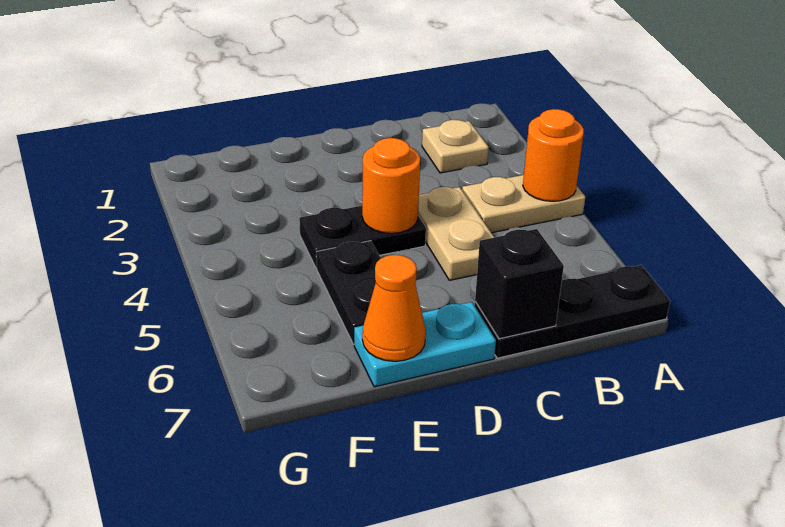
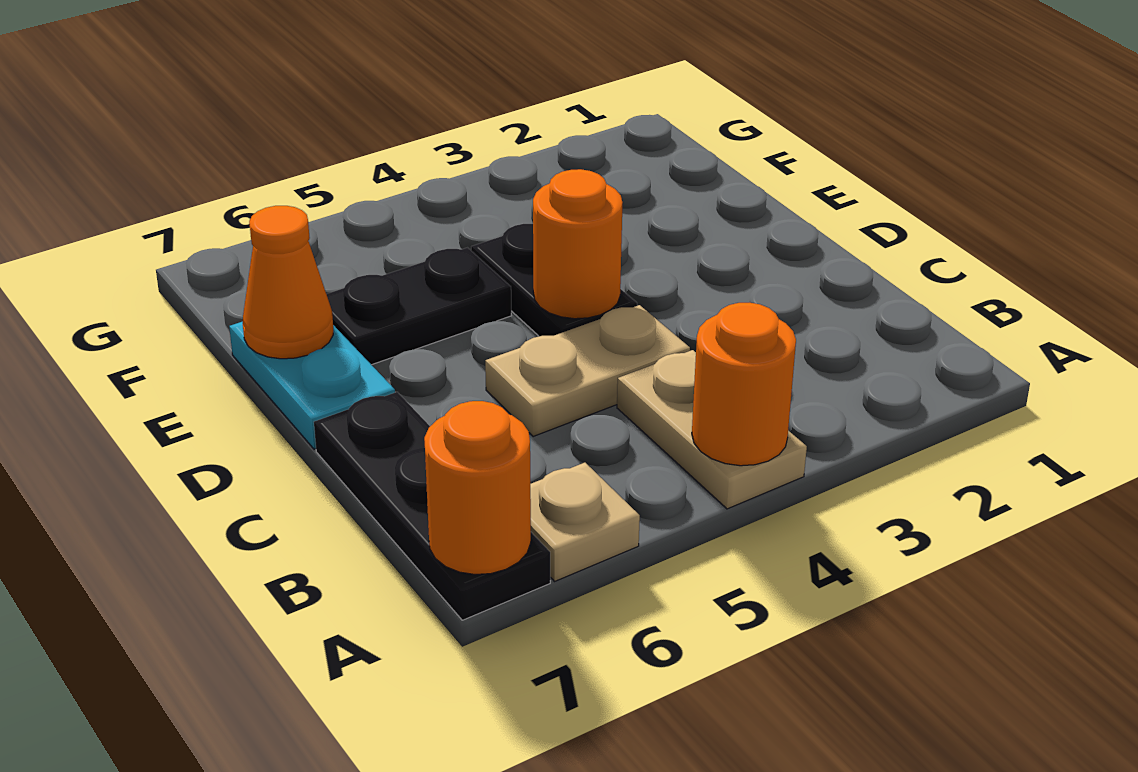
none -> orange 1x1 round brick [424,401,531,575]
tan 1x1 plate [422,120,489,173] -> tan 1x1 plate moved to [530,463,640,581]
black 1x1 brick [475,229,564,339] -> none

